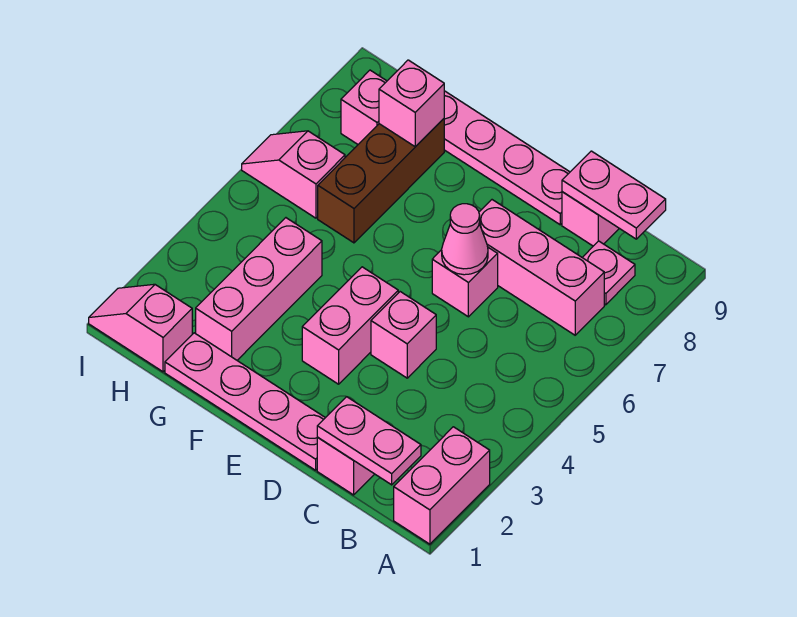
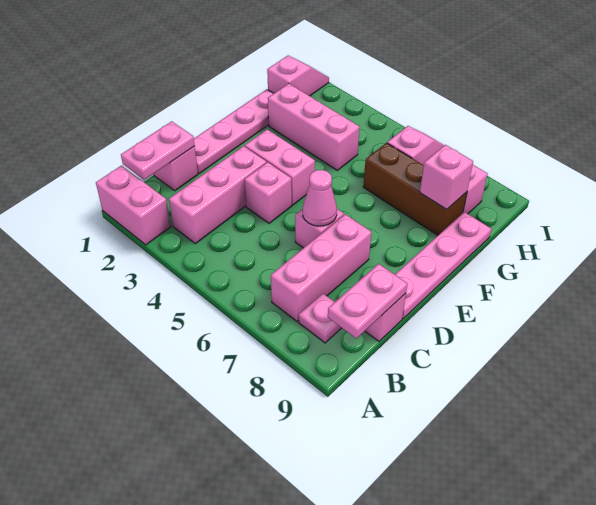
none -> pink 1x3 brick [169,146,267,244]

